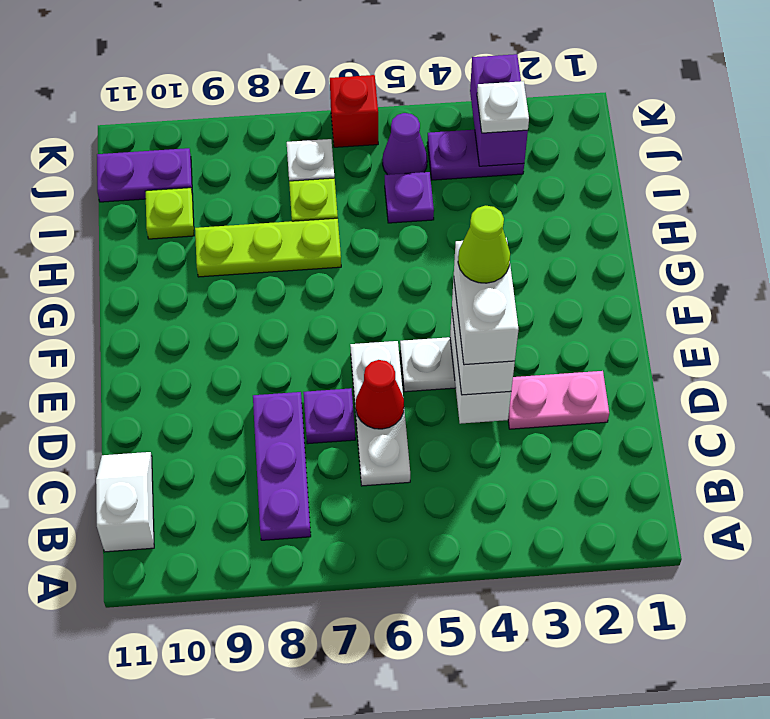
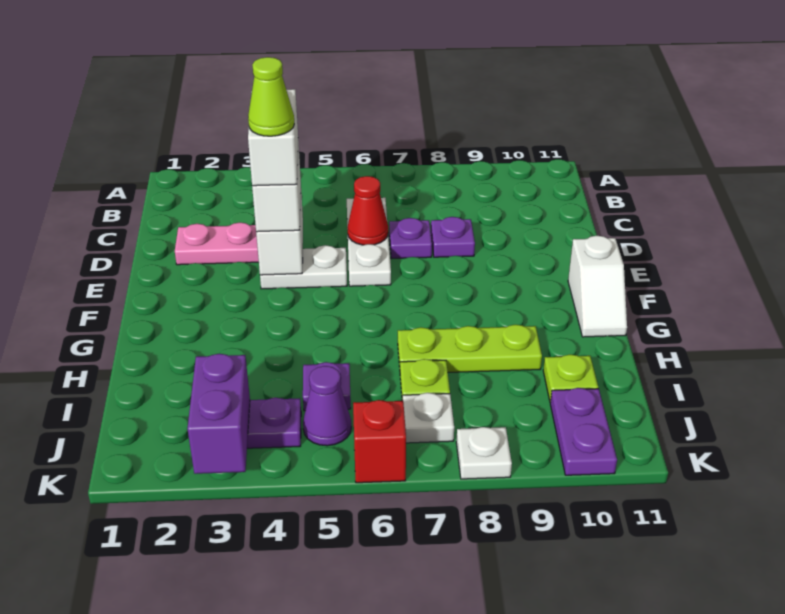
purple 1x3 plate [253,392,311,540] -> purple 1x1 plate [431,217,475,257]
white 1x2 slope [96,452,154,552] -> white 1x2 slope moved to [568,236,627,337]
white 1x1 plate [477,81,529,133] -> white 1x1 plate moved to [456,427,512,479]
purple 1x2 plate [97,148,193,202] -> purple 1x2 plate turned to [550,388,617,475]

